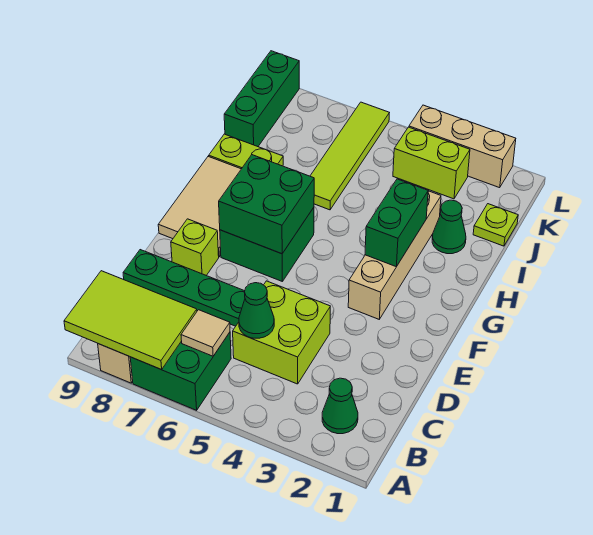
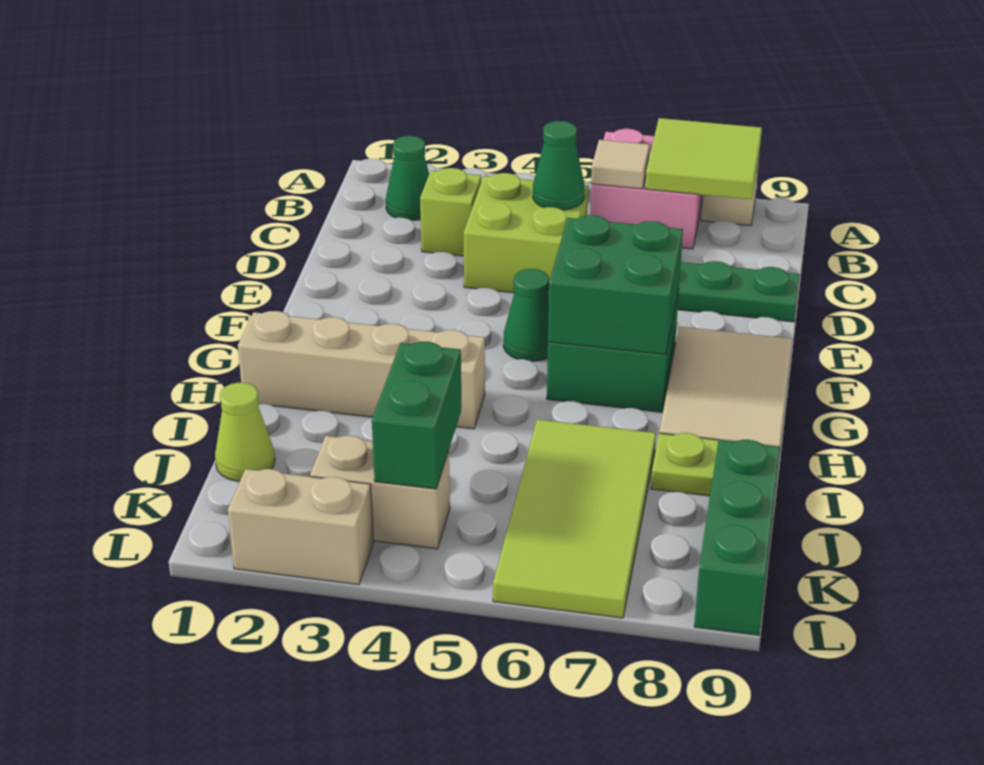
green 2x2 brick [130,332,231,410] -> pink 2x2 brick [590,129,703,249]
lime 2x3 tile [64,271,197,370] -> lime 2x2 tile [645,118,762,199]
lime 1x1 brick [171,219,219,276] -> lime 1x1 brick moved to [420,168,481,256]
tan 1x4 brick [348,191,441,319] -> tan 1x4 brick turned to [238,311,485,429]
green 1x2 brick [365,179,428,267] -> green 1x2 brick moved to [372,342,461,489]
green 1x1 cone [432,200,466,254] -> green 1x1 cone moved to [503,269,549,361]
lime 1x4 tile [310,102,389,210] -> lime 2x4 tile [493,419,656,618]
lime 1x1 plate [473,204,518,246] -> lime 1x1 cone [215,383,275,481]
lime 1x2 brick [393,127,470,199] -> tan 1x2 brick [310,436,450,549]
tan 1x3 brick [409,105,516,188] -> tan 1x2 brick [228,469,373,585]

